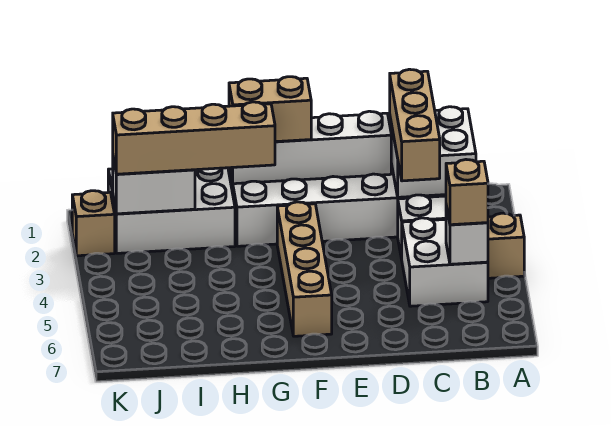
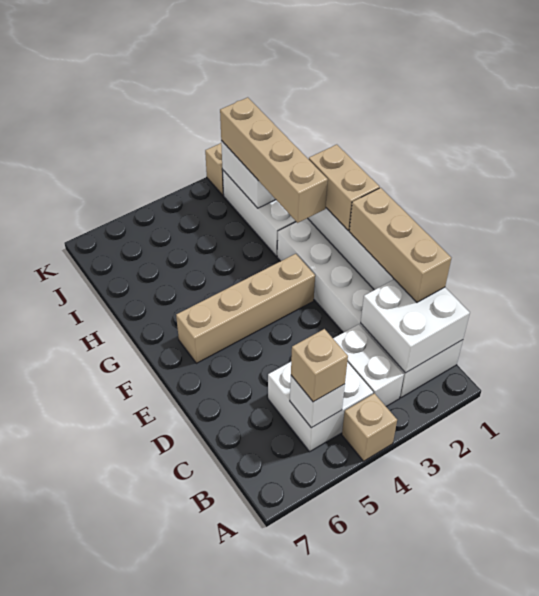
tan 1x3 brick [390,69,440,181] -> tan 1x3 brick turned to [349,188,451,302]

